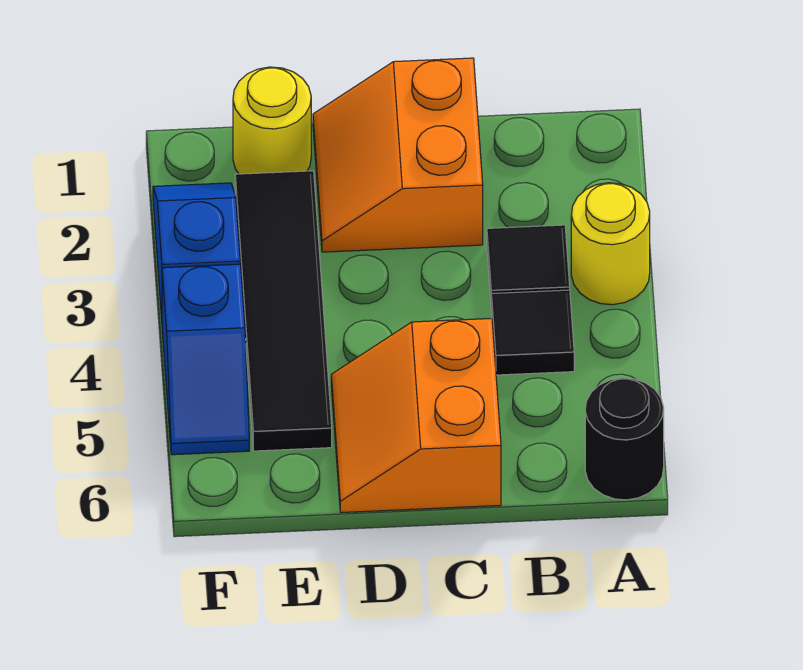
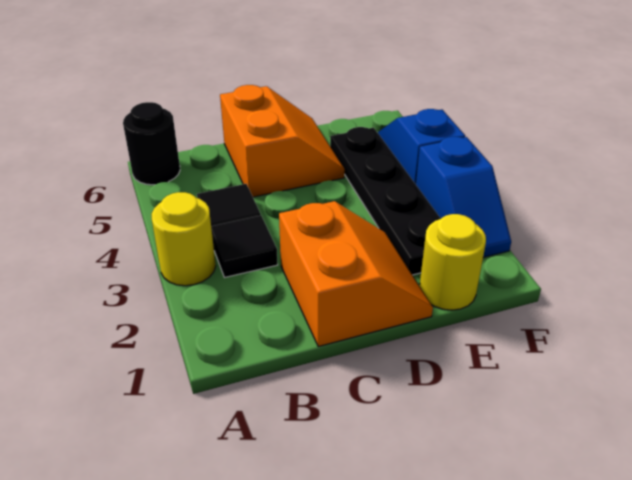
black 1x4 tile [235,171,332,451] -> black 1x4 plate [330,127,441,275]

